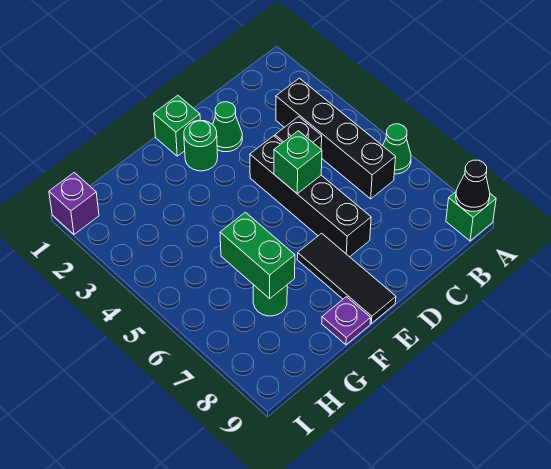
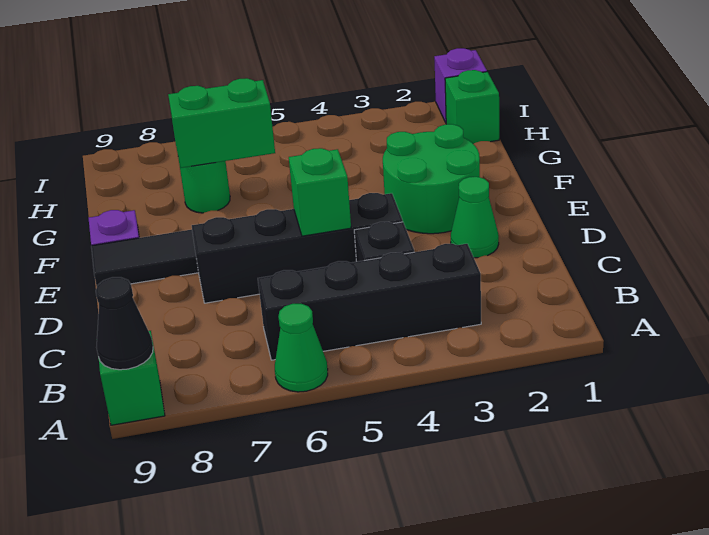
green 1x1 brick [154,96,200,156] -> green 1x1 brick moved to [445,70,499,144]
green 1x1 round brick [184,120,218,171] -> green 2x2 round brick [383,124,480,234]

